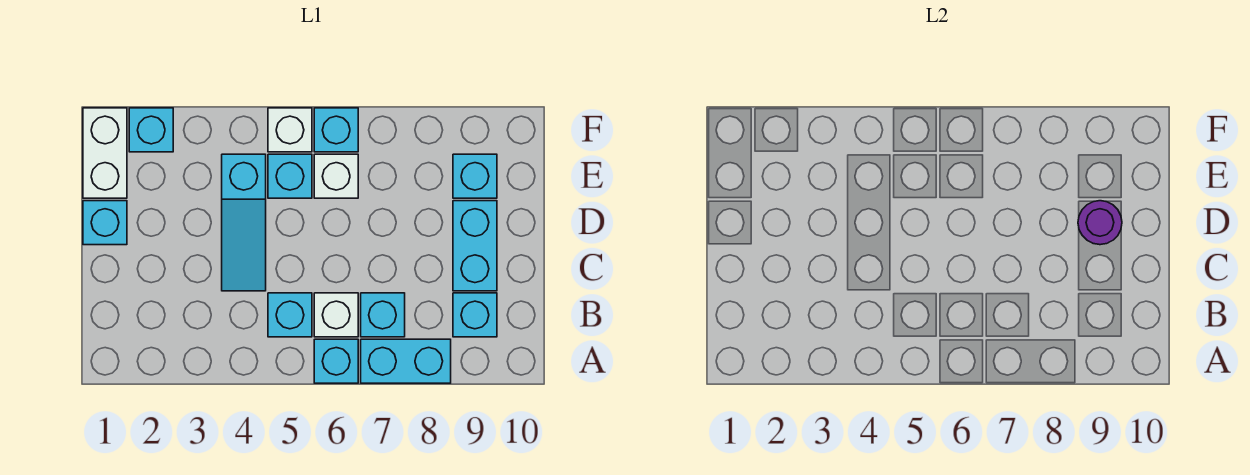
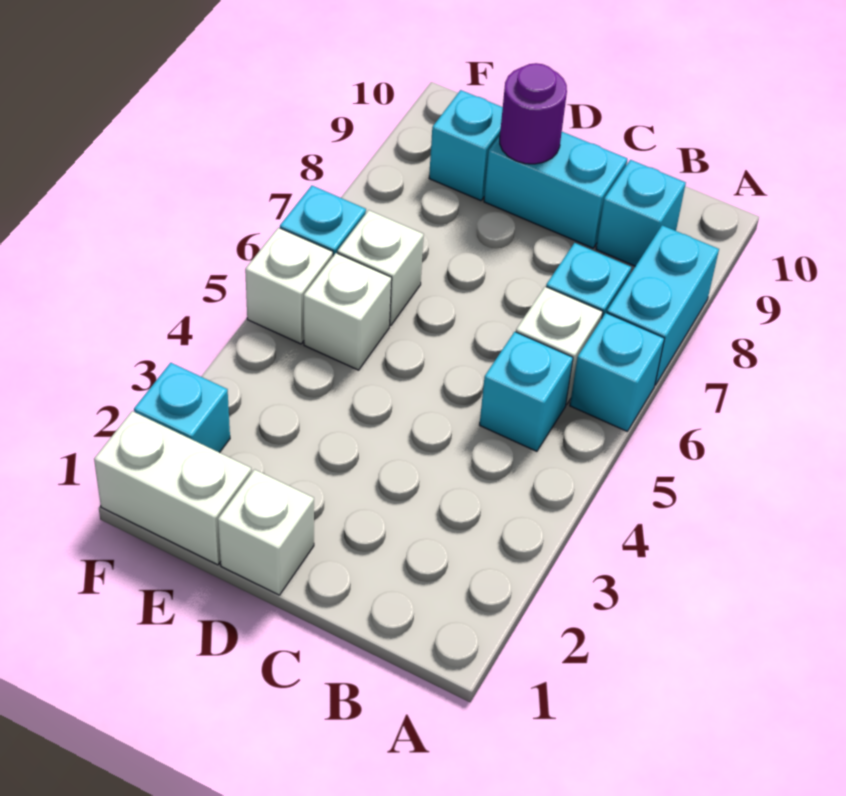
cyan 1x3 slope [222,154,266,291] -> none
cyan 1x1 brick [83,201,127,245] -> white 1x1 brick [218,469,314,595]
cyan 1x1 brick [268,154,312,198] -> white 1x1 brick [304,253,392,370]

